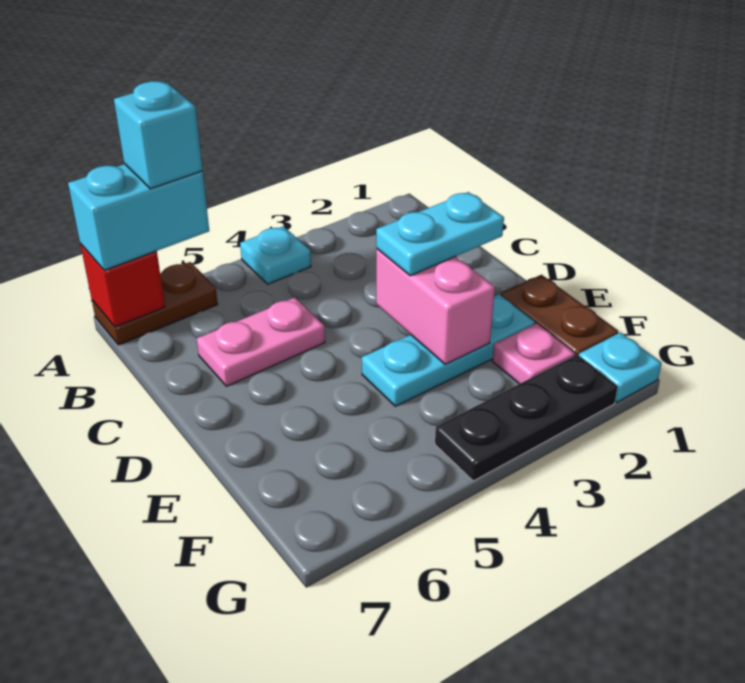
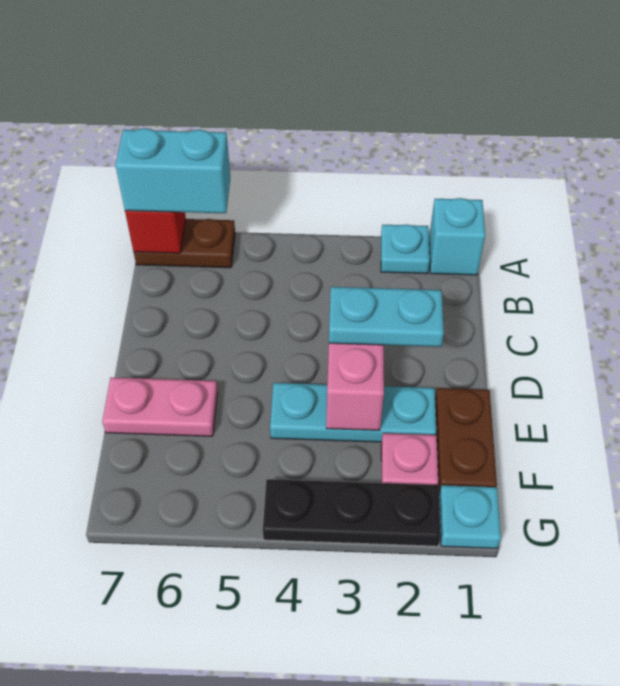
cyan 1x1 plate [240,226,311,284] -> cyan 1x1 plate moved to [381,225,430,274]
cyan 1x1 brick [114,81,203,189] -> cyan 1x1 brick moved to [429,198,485,275]
pink 1x2 plate [197,297,325,386] -> pink 1x2 plate moved to [102,378,218,436]

